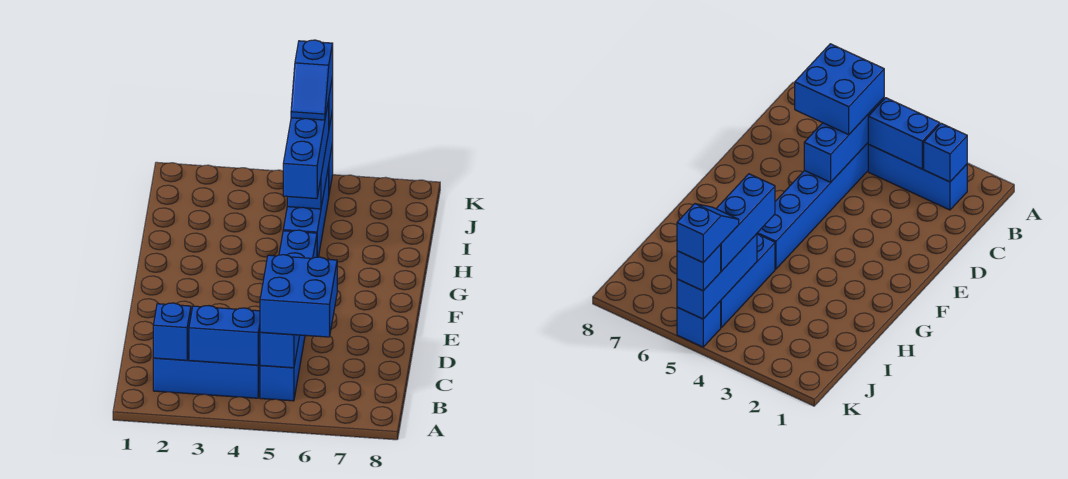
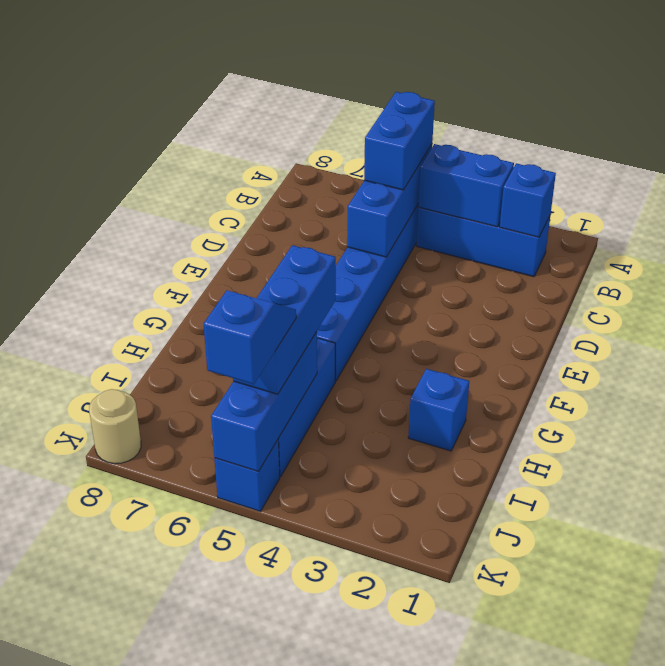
blue 2x2 brick [260,255,337,337] -> blue 1x2 brick [364,92,435,190]
blue 1x1 brick [677,245,721,291] -> blue 1x1 brick moved to [408,369,469,451]
none -> tan 1x1 round brick [89,389,141,464]

